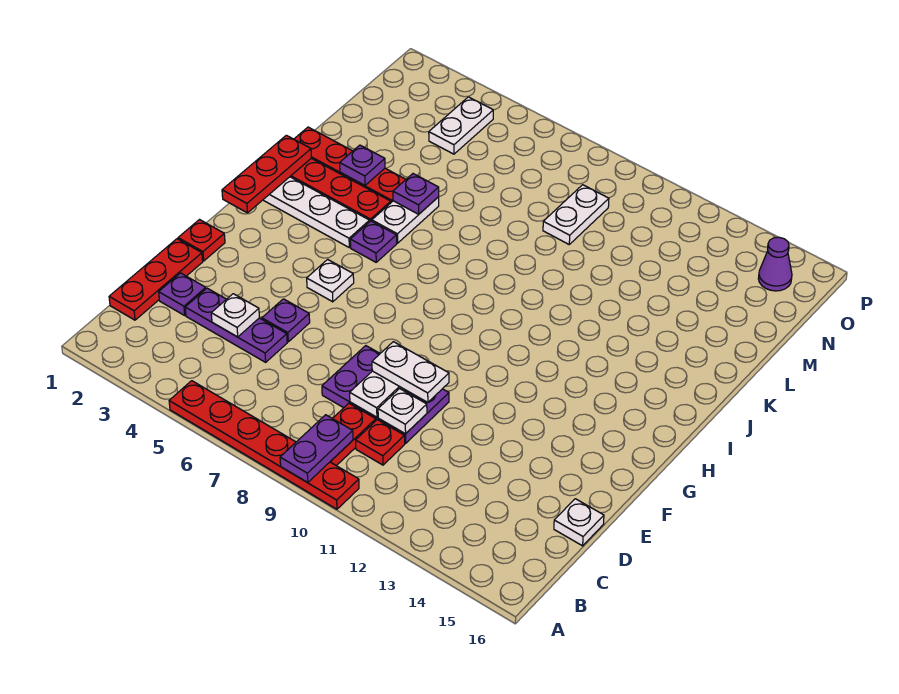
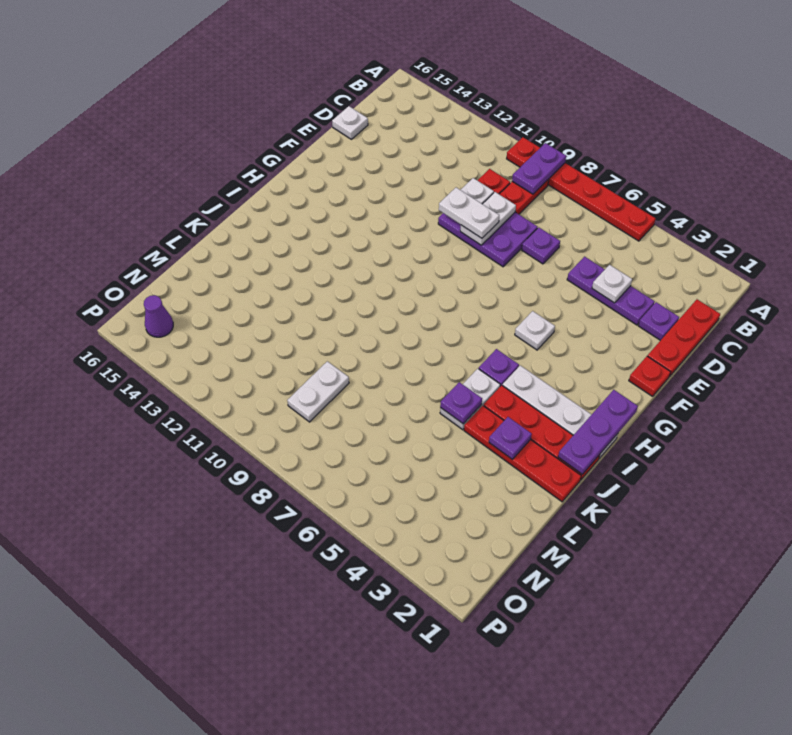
purple 1x1 plate [262,299,310,342] -> purple 1x1 plate moved to [522,227,560,264]
red 1x3 plate [222,135,311,213] -> purple 1x3 plate [558,390,638,474]
white 1x2 plate [429,97,493,154] -> none

